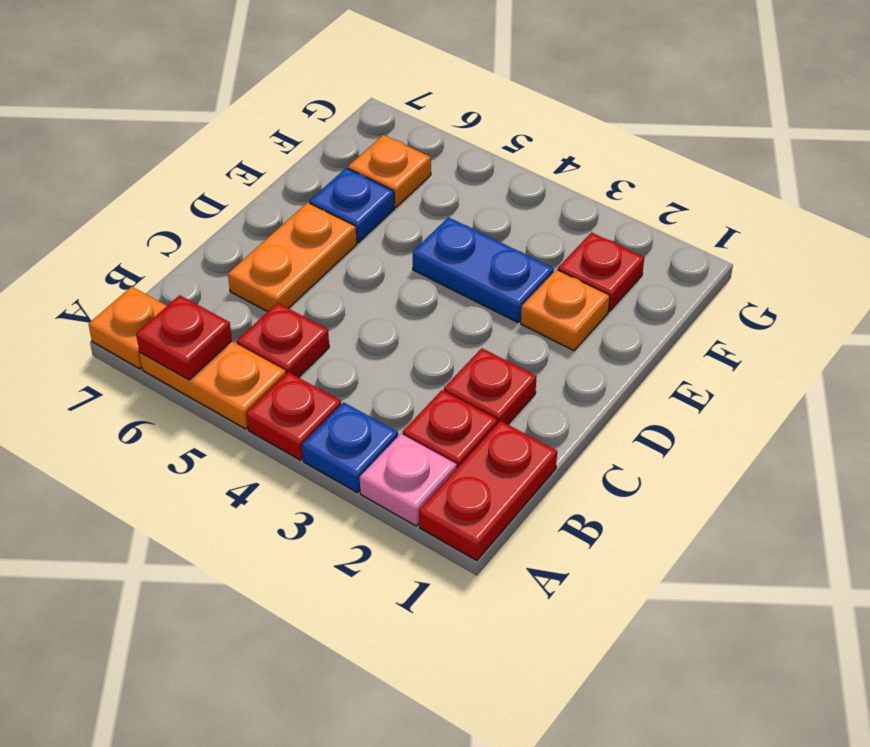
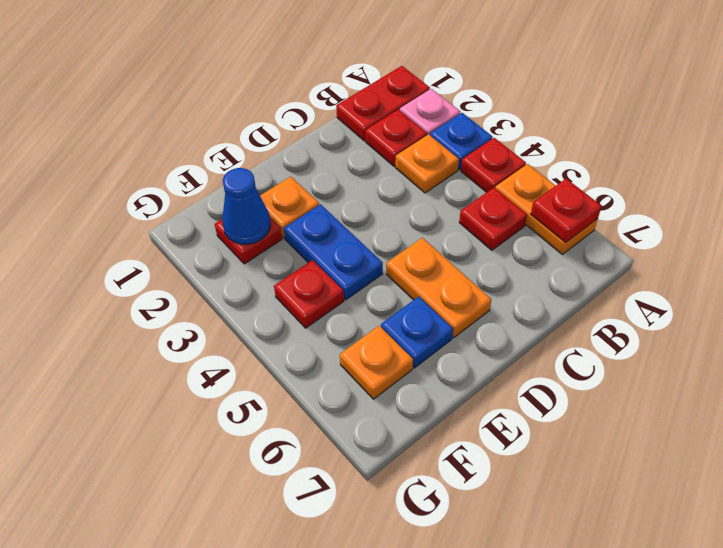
orange 1x1 plate [89,287,167,369] -> orange 1x1 plate moved to [395,134,459,193]
red 1x1 plate [444,348,537,424] -> red 1x1 plate moved to [274,260,344,328]
orange 1x2 plate [228,202,357,312] -> orange 1x2 plate turned to [386,238,491,338]
none -> blue 1x1 cone [222,168,271,244]

